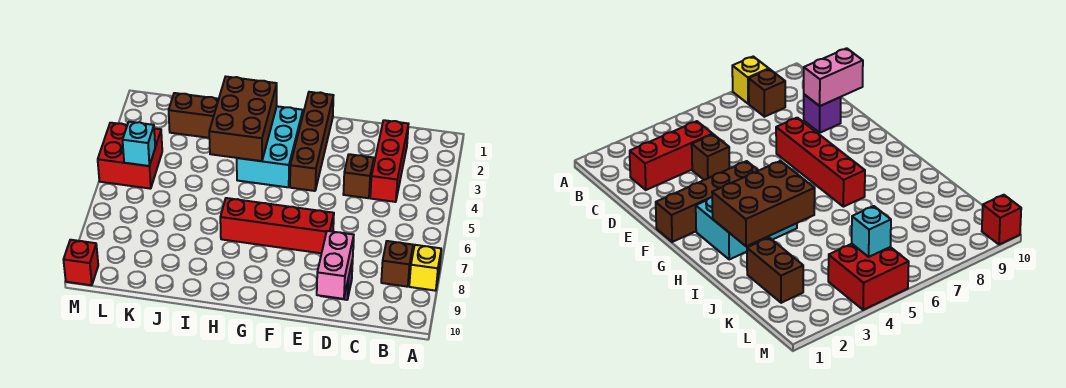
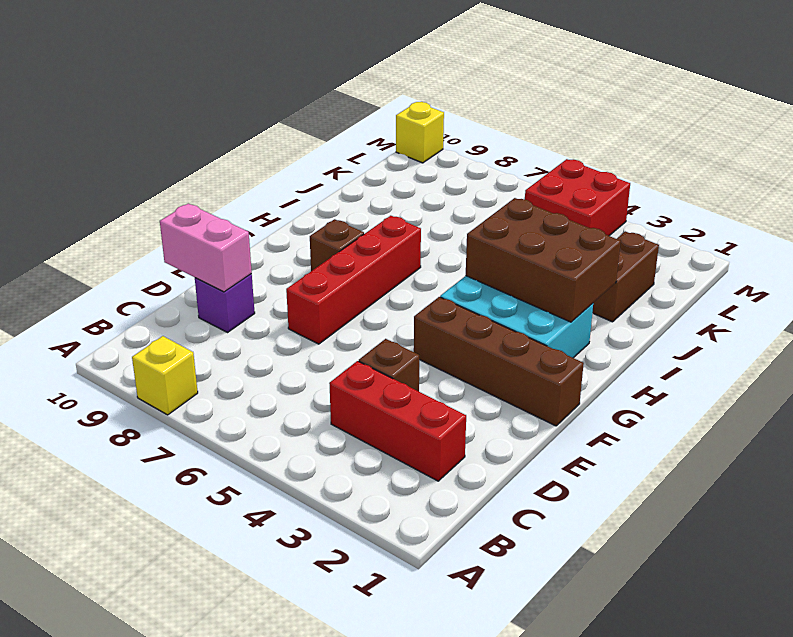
brown 1x1 brick [381,241,413,287] -> brown 1x1 brick moved to [310,219,364,271]
cyan 1x1 brick [123,122,155,166] -> none
red 1x1 brick [63,240,98,285] -> yellow 1x1 brick [396,102,444,163]

